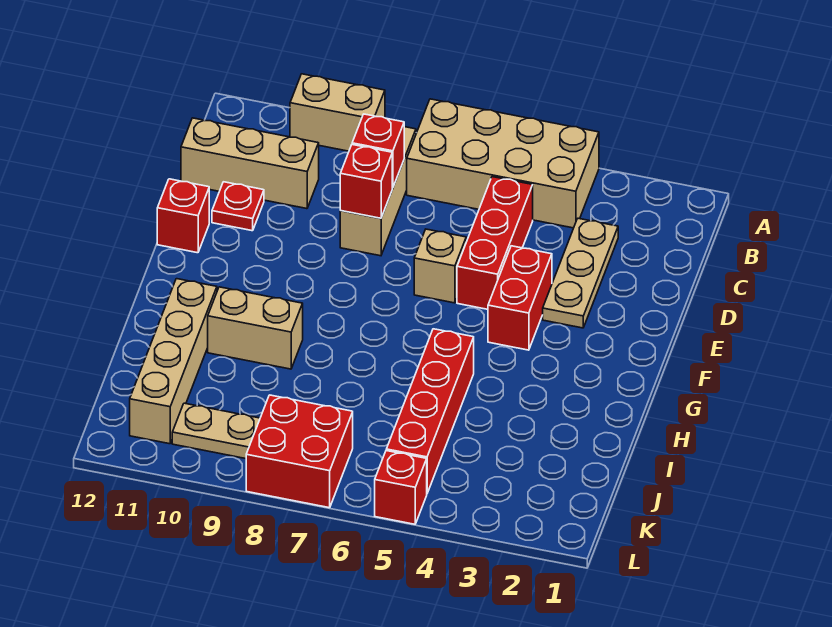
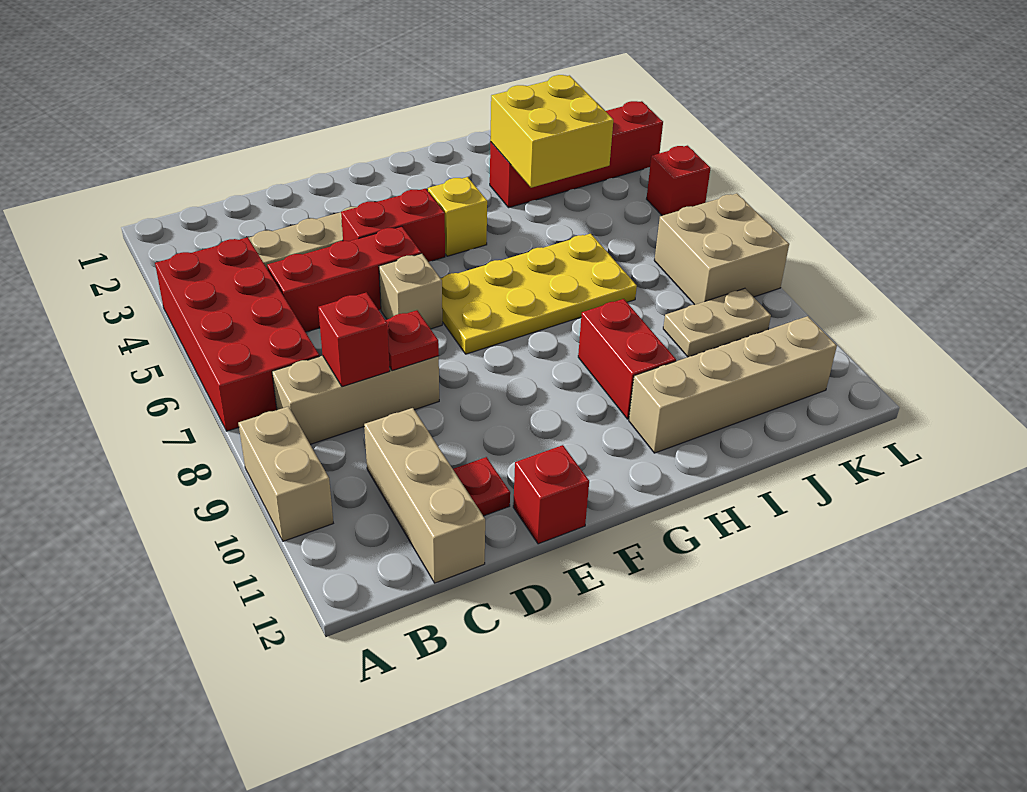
tan 2x4 brick [407,99,599,228] -> red 2x4 brick [155,237,319,431]
red 1x1 brick [340,145,392,218] -> red 1x1 plate [386,310,439,371]
none -> yellow 2x4 plate [441,234,637,354]
none -> yellow 1x1 brick [428,177,487,256]
red 1x4 brick [386,329,474,493] -> red 1x4 brick moved to [490,101,663,207]
tan 1x2 brick [208,287,303,369] -> red 1x2 brick [578,299,676,419]
none -> yellow 2x2 brick [490,75,613,188]
red 2x2 brick [246,395,353,508] -> tan 2x2 brick [654,193,789,305]
tan 1x2 plate [172,403,260,459] -> tan 1x2 plate turned to [663,288,771,357]

